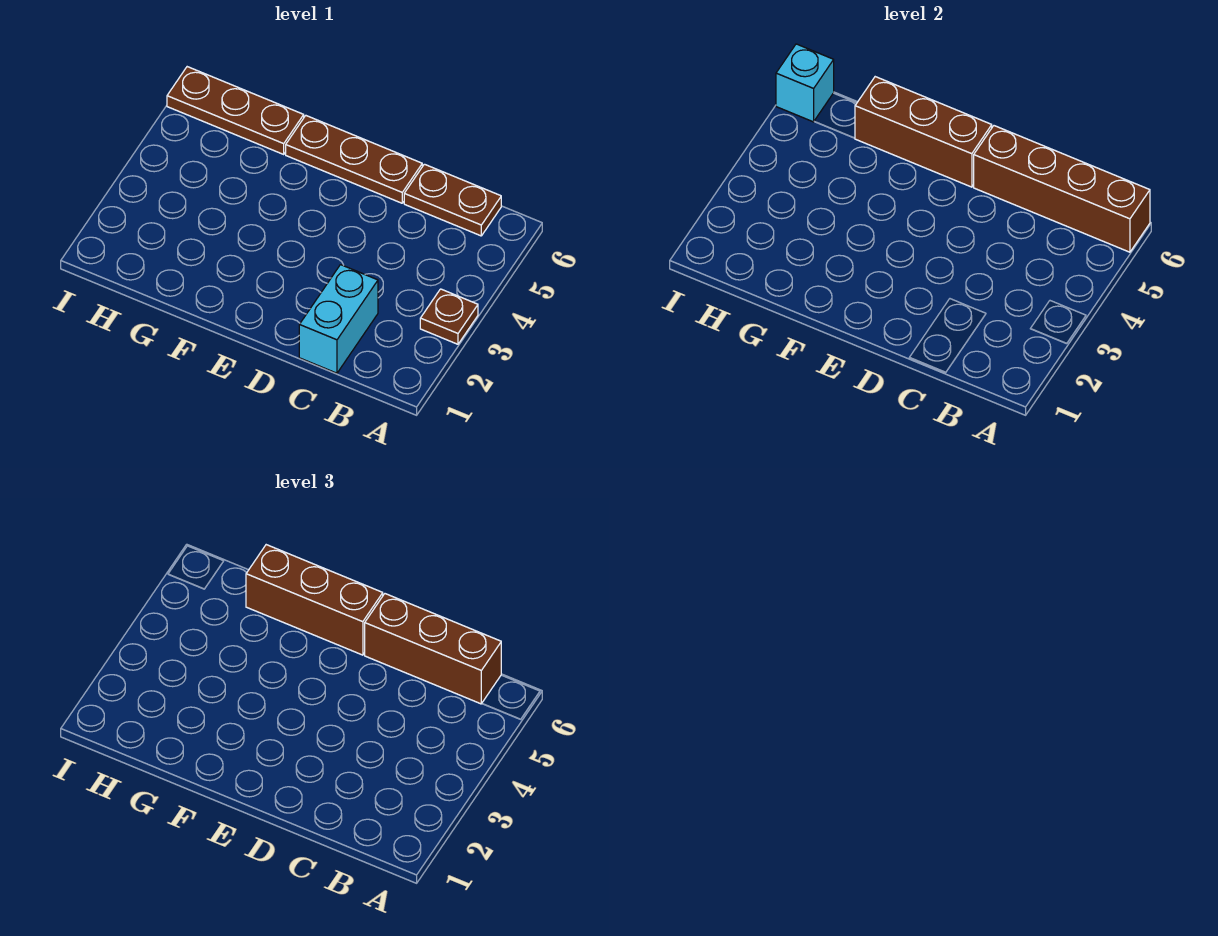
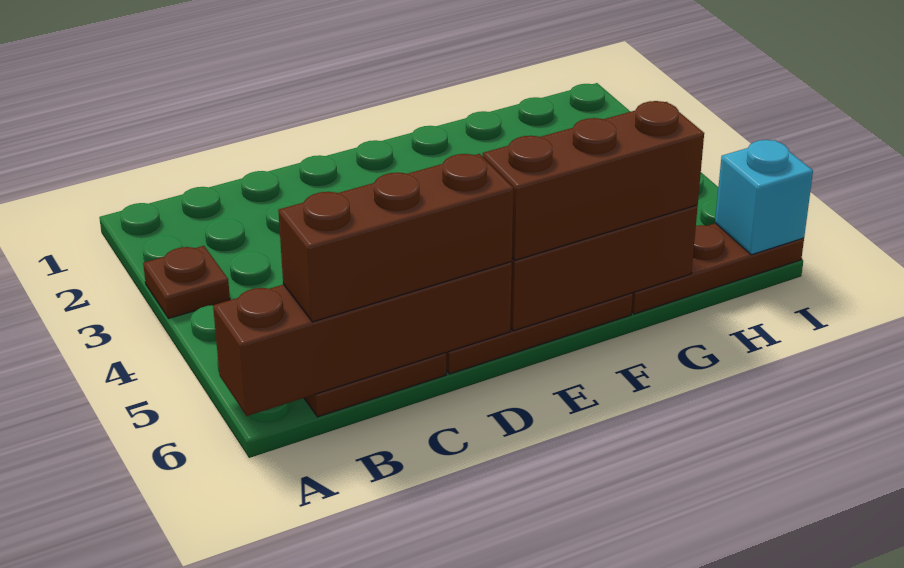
cyan 1x2 brick [299,265,378,373] -> none

